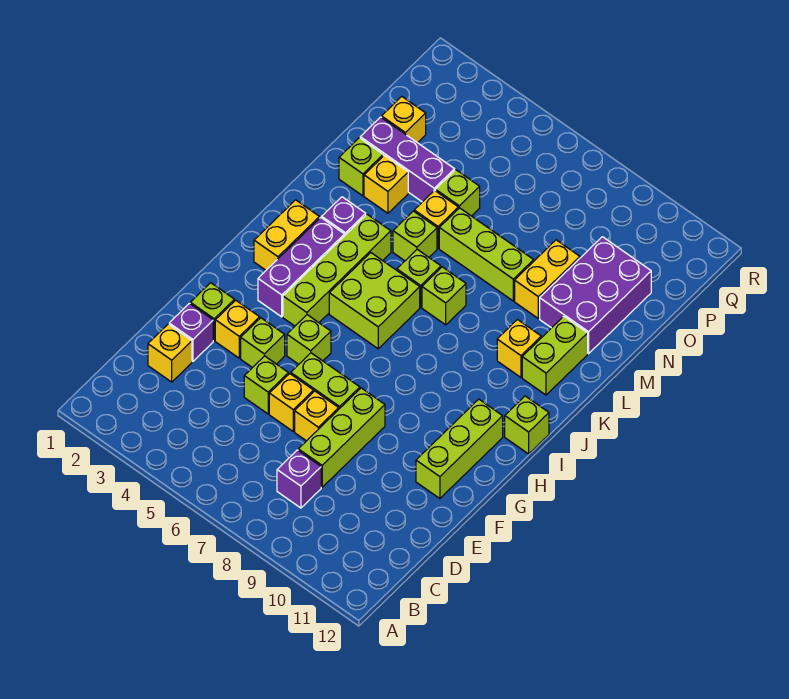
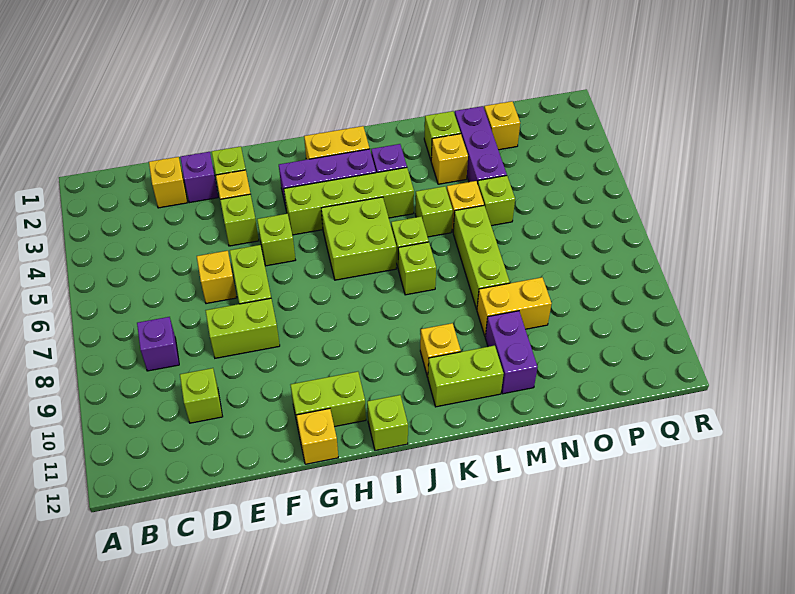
lime 1x3 brick [298,388,385,487] -> lime 1x2 brick [206,298,280,358]
lime 1x1 brick [244,356,288,414] -> lime 1x1 brick moved to [180,368,223,423]
yellow 1x1 brick [295,391,339,441] -> yellow 1x1 brick moved to [297,409,338,464]
lime 1x3 brick [416,399,503,499] -> lime 1x2 brick [291,372,366,431]
purple 2x3 brick [540,237,651,354] -> purple 1x2 brick [485,311,538,394]

